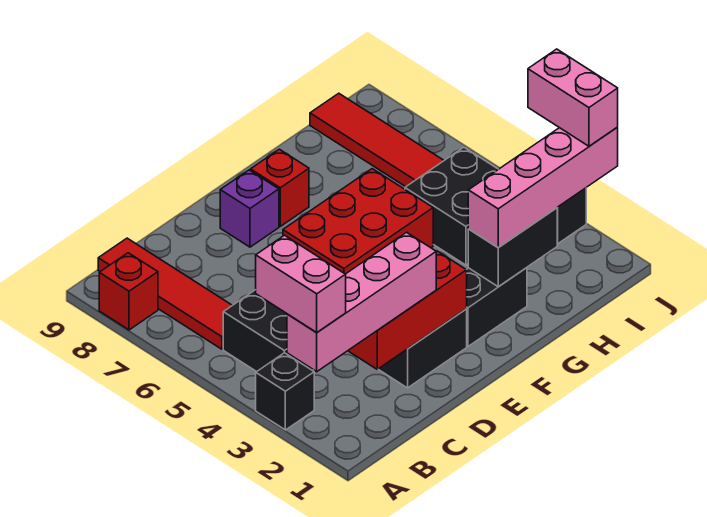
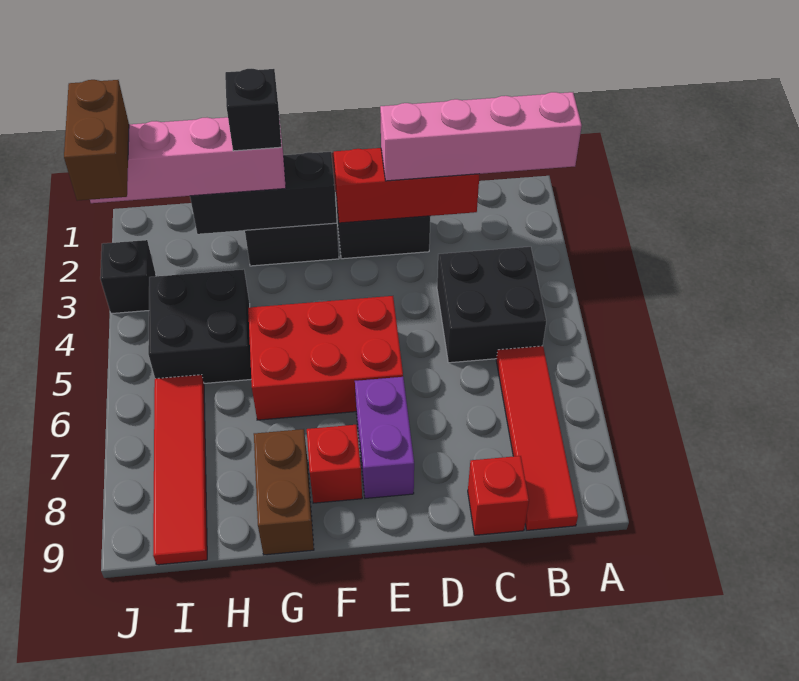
pink 1x2 brick [256,235,346,333] -> none
black 1x1 brick [256,353,314,430] -> black 1x1 brick moved to [225,69,281,151]
red 1x1 brick [99,253,158,330] -> red 1x1 brick moved to [468,456,529,535]
purple 1x1 brick [220,170,279,247] -> purple 1x2 brick [355,377,414,498]
black 1x2 brick [468,208,557,286] -> black 1x3 brick [190,152,337,234]
none -> brown 1x2 brick [254,429,314,555]
pink 1x2 brick [528,49,618,146] -> brown 1x2 brick [64,80,129,201]

